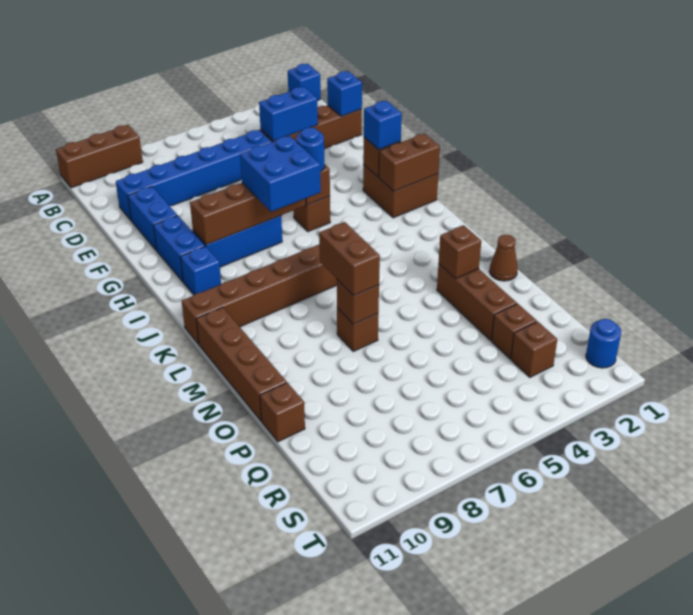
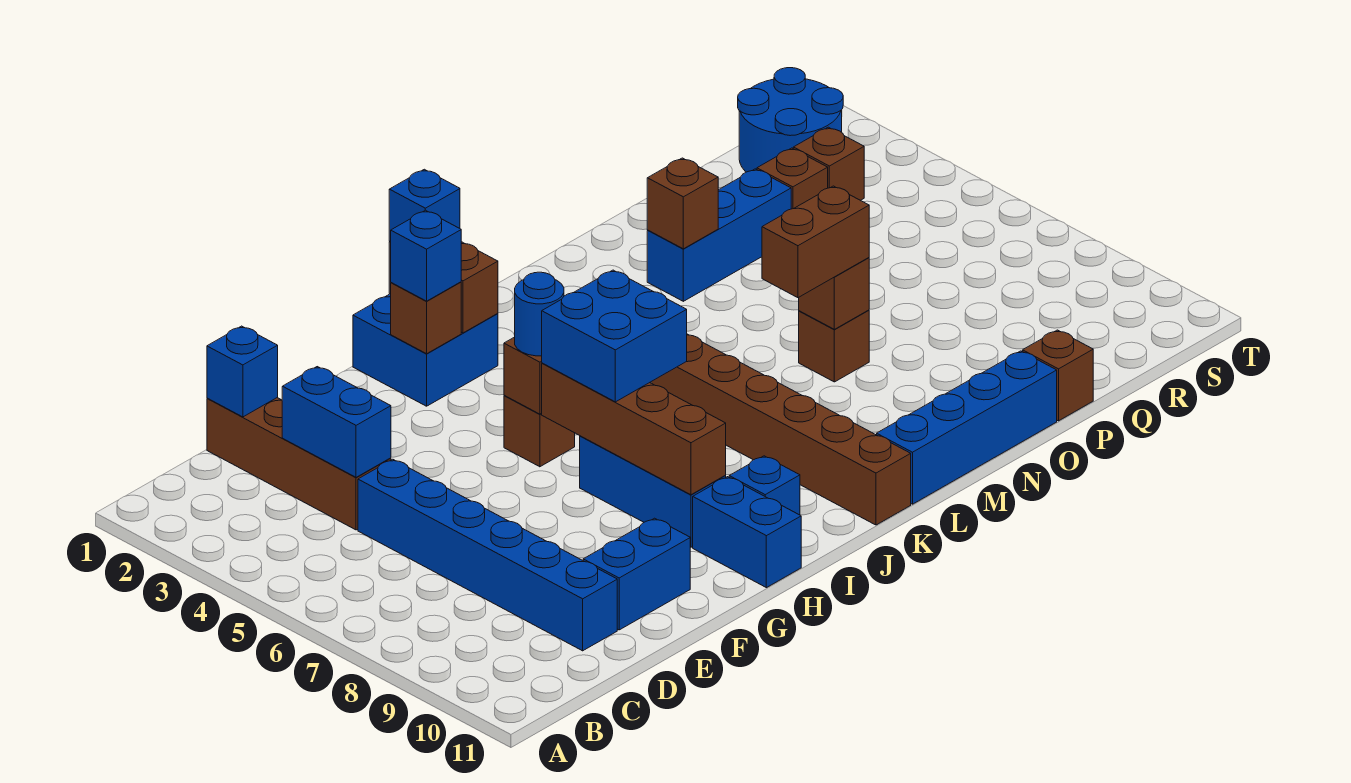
blue 1x1 brick [288,64,321,101] -> blue 1x1 brick moved to [389,169,460,242]
brown 1x3 brick [56,125,143,188] -> none
blue 1x2 brick [153,216,205,282] -> blue 1x2 brick turned to [693,477,801,588]
brown 2x2 brick [363,164,438,218] -> blue 2x2 brick [353,294,498,406]
brown 1x4 brick [196,307,287,421] -> blue 1x4 brick [877,351,1057,504]
brown 1x1 cone [489,235,518,281] -> none
brown 1x3 brick [437,264,517,340] -> blue 1x3 brick [647,169,791,301]
blue 1x1 round brick [586,319,621,368] -> blue 2x2 round brick [738,68,843,172]

